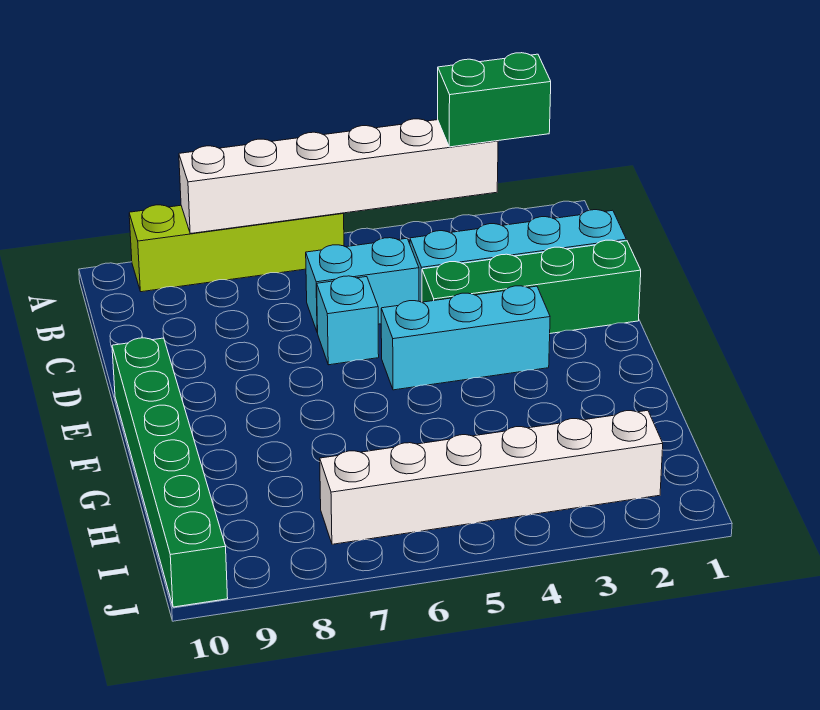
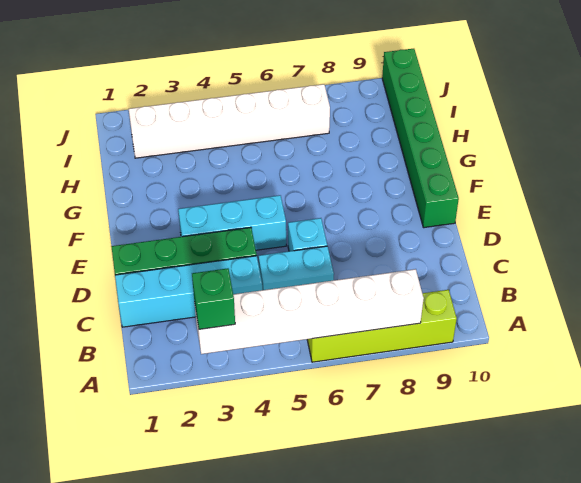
green 1x2 brick [438,53,551,147] -> green 1x1 brick [192,268,235,329]

